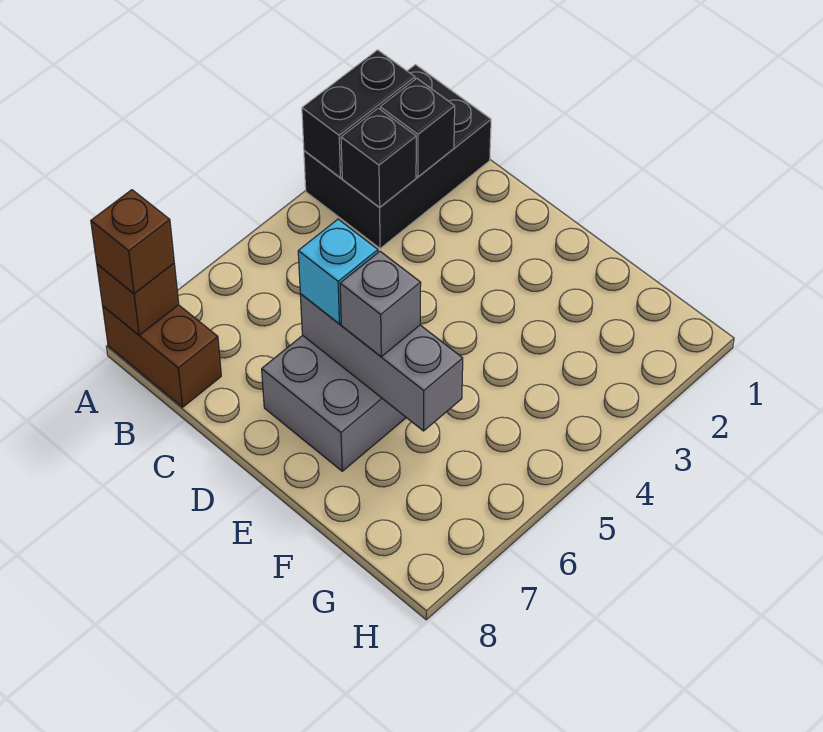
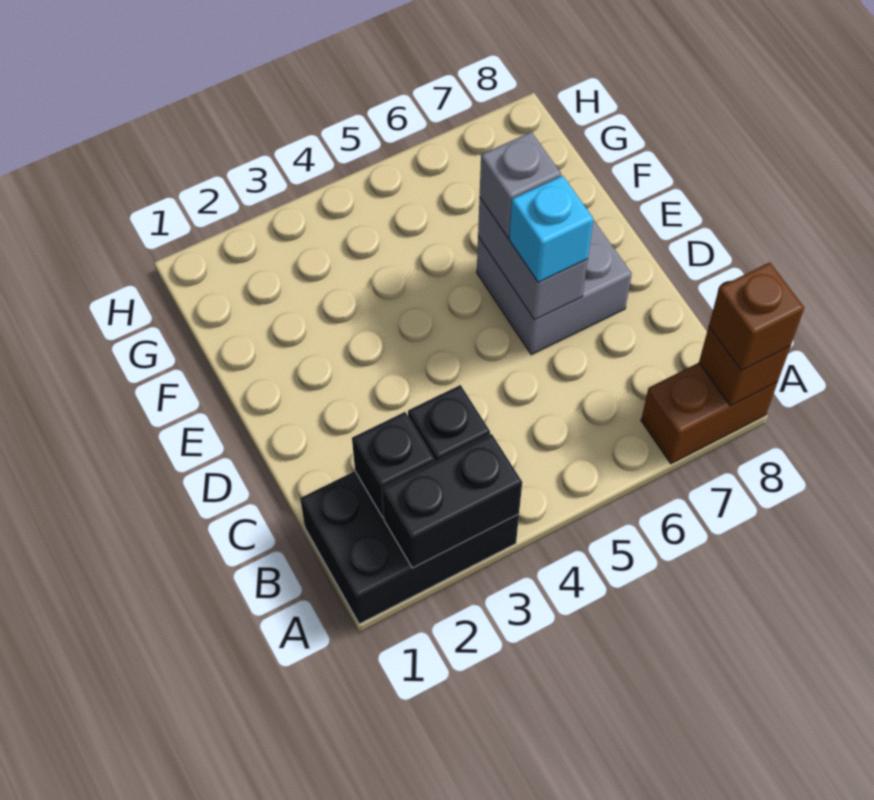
brown 1x2 brick [103,305,221,407] -> brown 1x2 brick turned to [641,363,778,464]
grey 1x3 brick [300,294,463,431] -> grey 1x2 brick [478,197,588,320]

